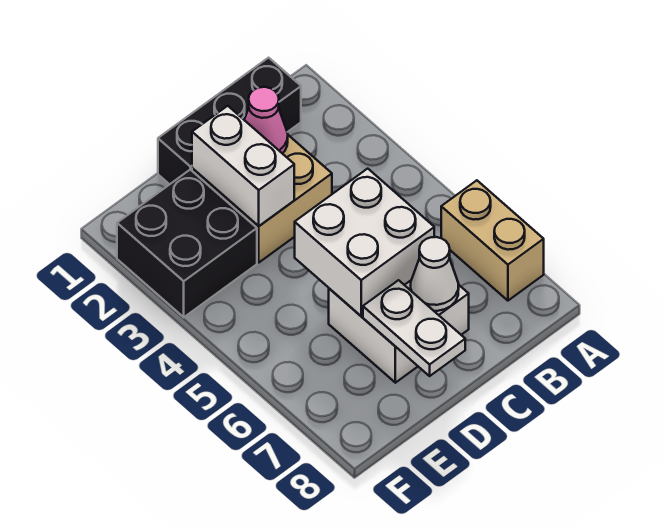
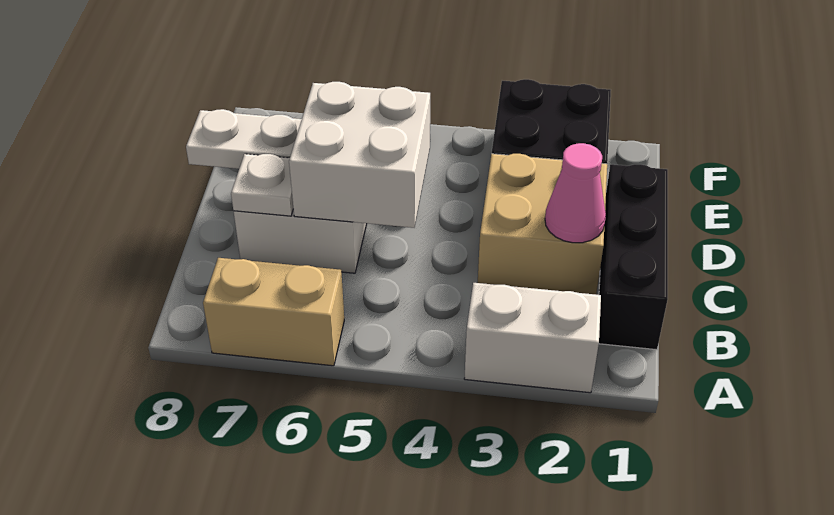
white 1x1 cone [411,237,459,311] -> white 1x1 plate [231,154,293,216]
white 1x2 brick [192,106,294,226] -> white 1x2 brick moved to [464,283,601,393]

